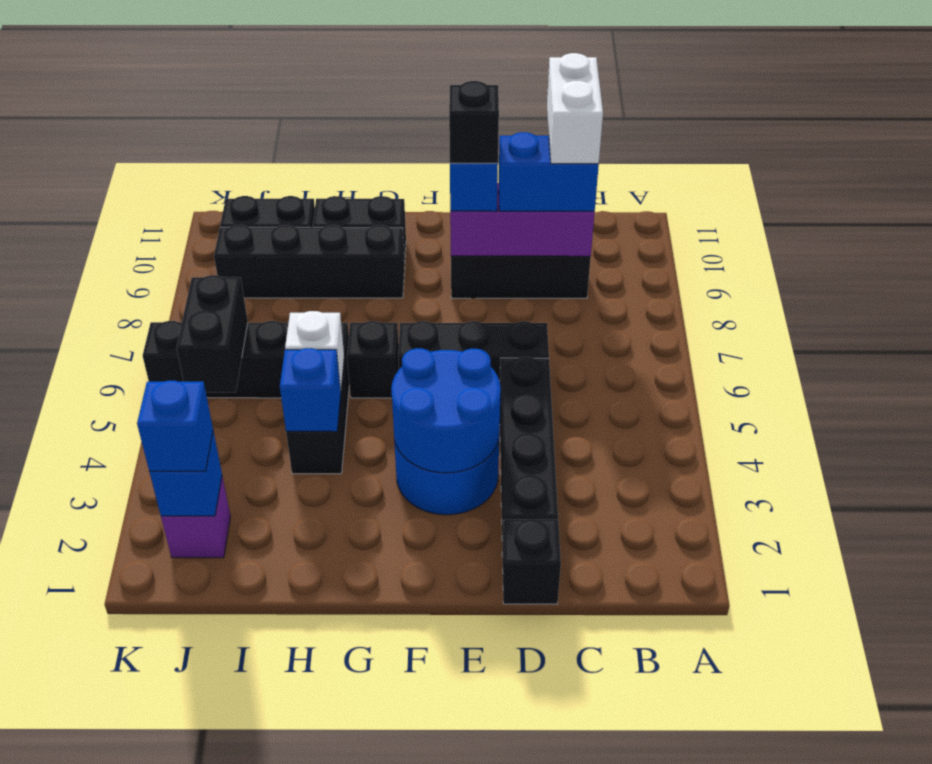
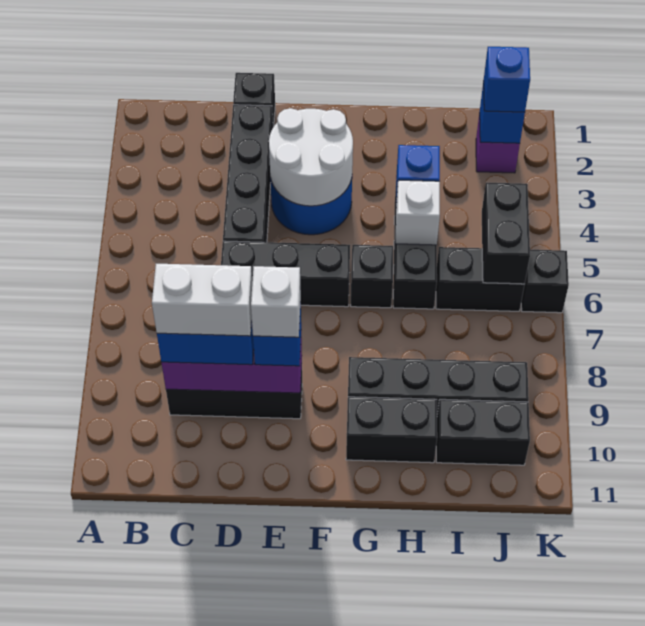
white 1x2 brick [547,53,603,164] -> white 1x2 brick turned to [152,264,252,336]
blue 2x2 round brick [391,348,501,473] -> white 2x2 round brick [269,108,353,206]
black 1x1 brick [449,81,499,163] -> white 1x1 brick [251,266,301,337]

